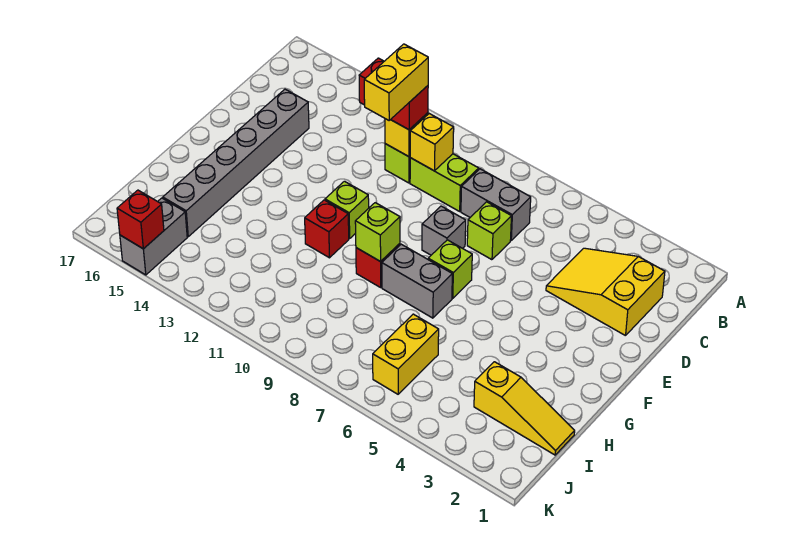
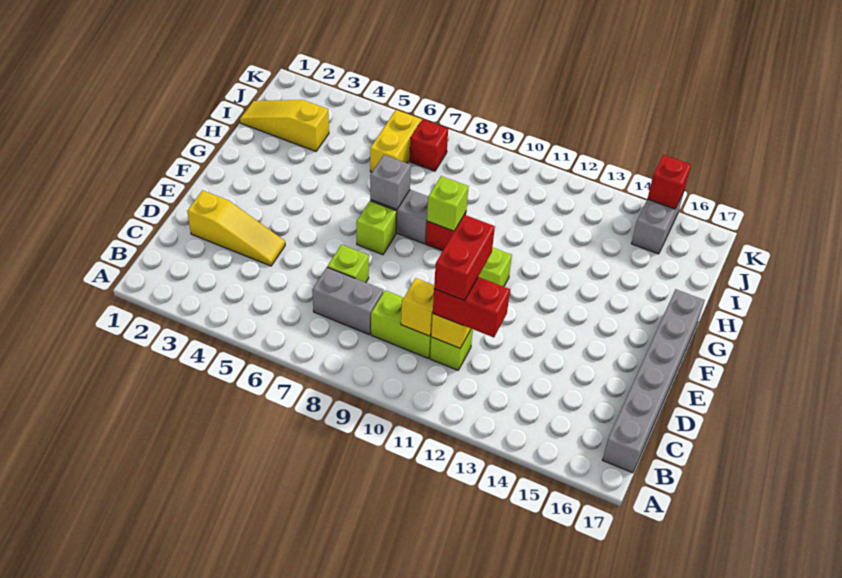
yellow 2x3 slope [546,248,665,336] -> yellow 1x3 slope [187,190,285,266]
yellow 1x2 brick [364,44,428,120] -> red 1x2 brick [434,215,495,301]
grey 1x6 brick [163,89,309,237] -> grey 1x6 brick moved to [602,289,705,473]
grey 1x1 brick [422,206,466,255] -> grey 1x1 brick moved to [370,155,411,209]
red 1x1 brick [305,200,349,258] -> red 1x1 brick moved to [410,119,448,171]

